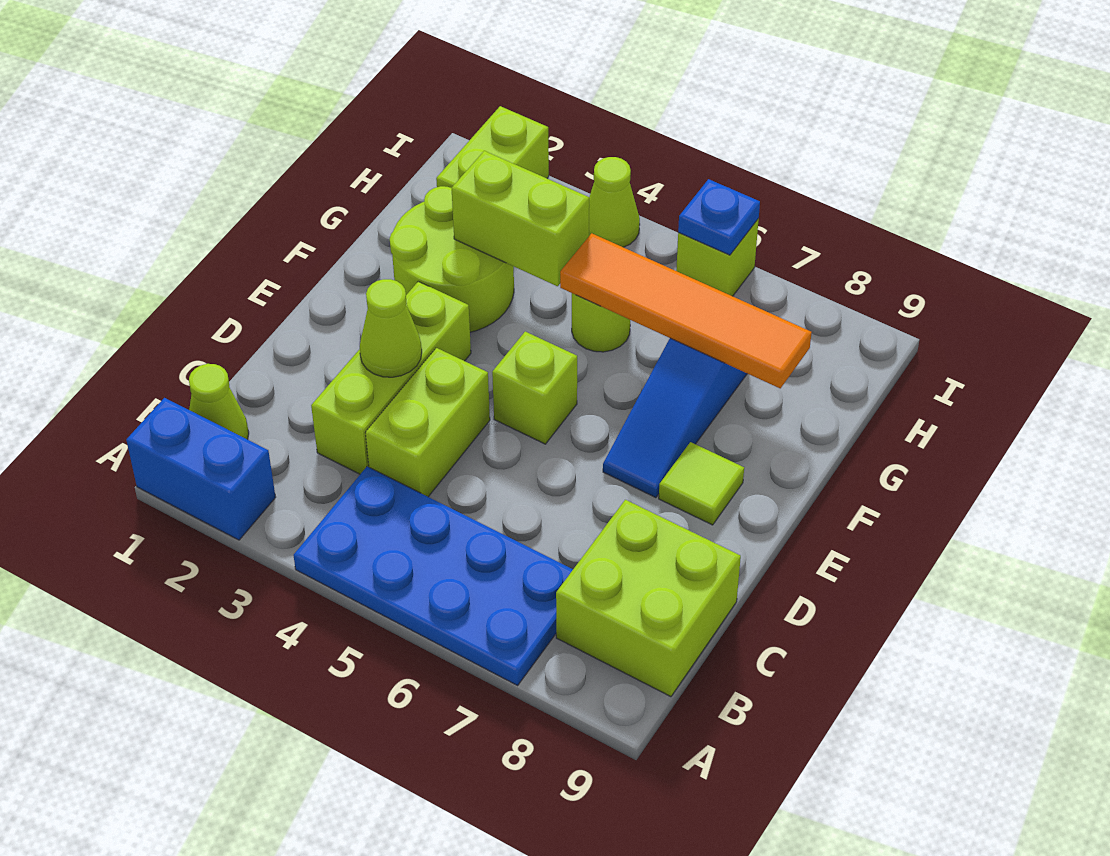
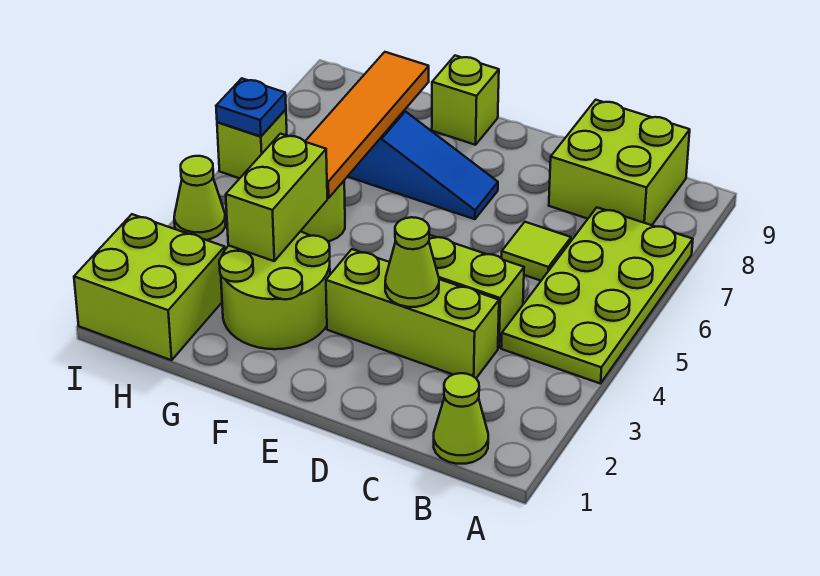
blue 1x2 brick [126,398,276,540] -> none
blue 2x4 plate [293,467,573,685] -> lime 2x4 plate [501,208,693,384]
lime 1x1 brick [492,332,577,444] -> lime 1x1 brick moved to [432,56,499,145]
lime 1x1 tile [659,442,744,525] -> lime 1x1 tile moved to [502,222,571,281]
lime 1x2 brick [436,106,549,188] -> lime 2x2 brick [74,214,225,360]

